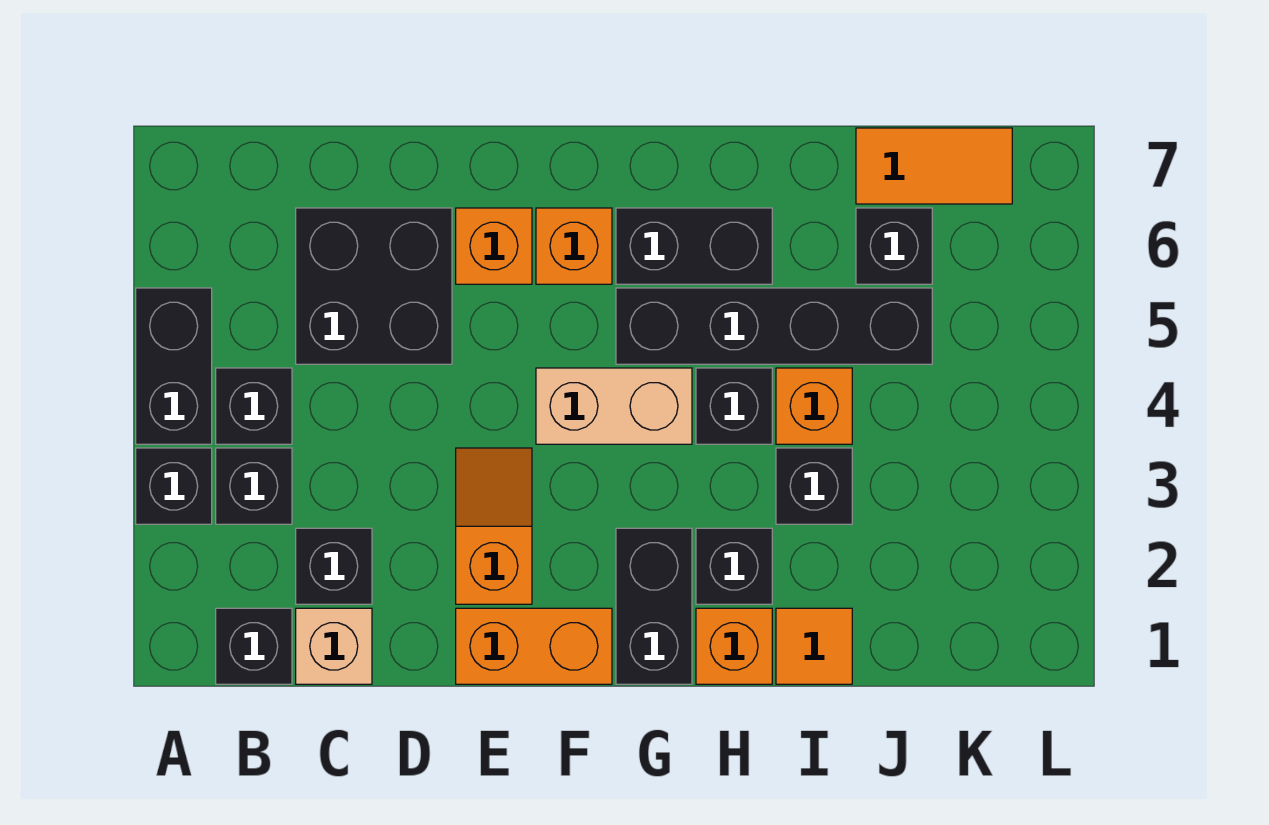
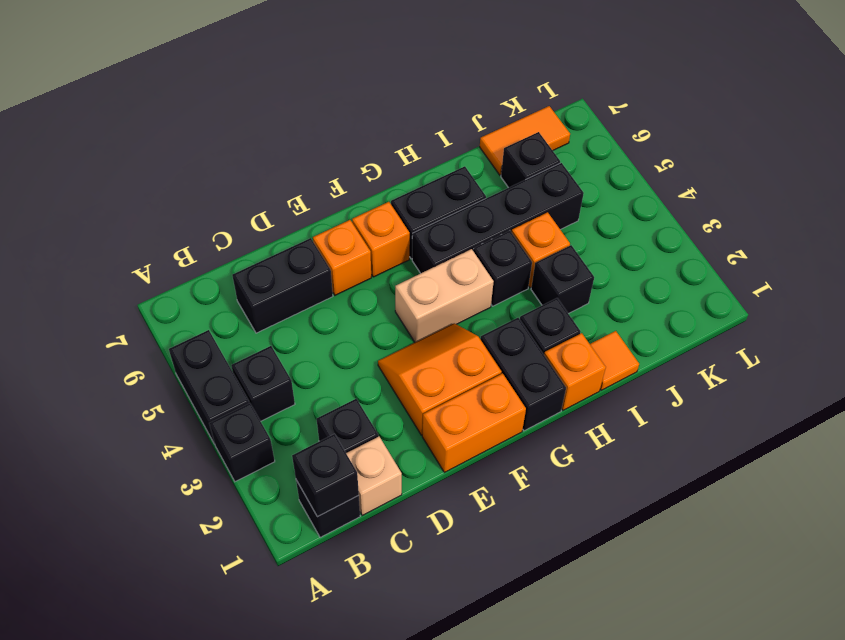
black 1x1 brick [216,448,292,524] -> black 1x1 brick moved to [292,434,359,517]
black 2x2 brick [296,208,452,364] -> black 1x2 brick [232,238,333,333]
orange 1x2 slope [456,448,532,604] -> orange 2x2 slope [378,323,501,435]

